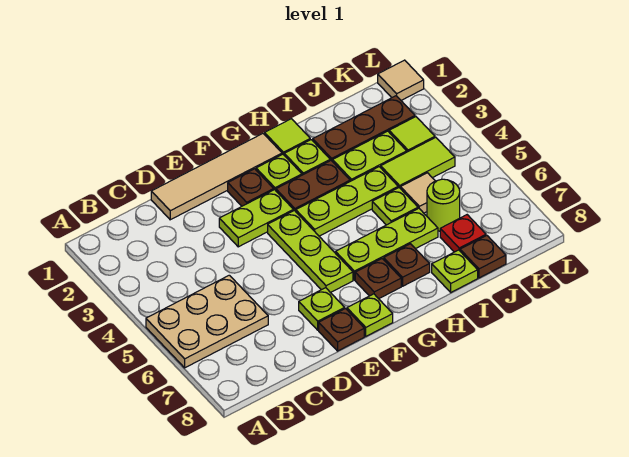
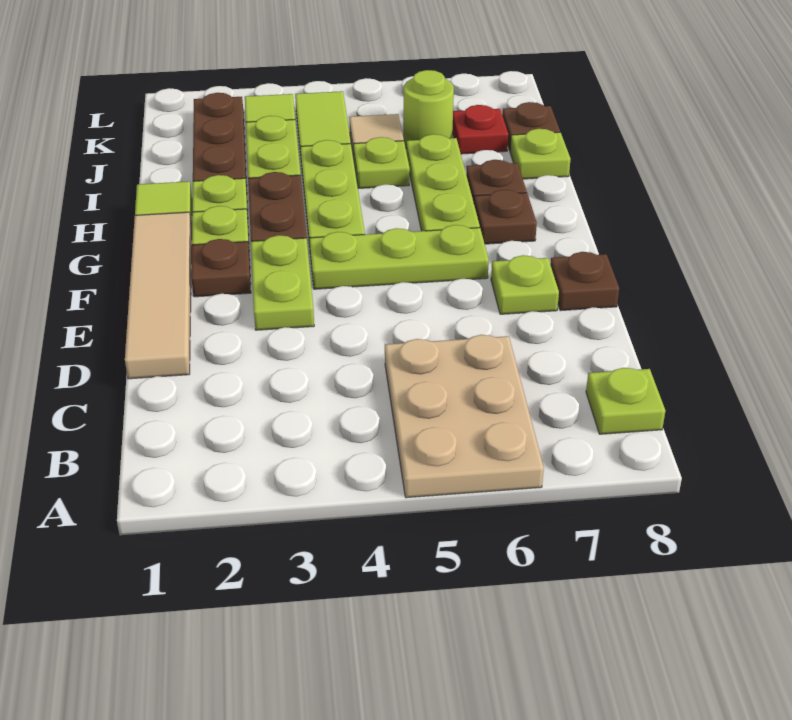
lime 1x1 plate [347,294,393,336] -> lime 1x1 plate moved to [586,368,665,434]
tan 1x1 tile [378,60,424,100] -> none

